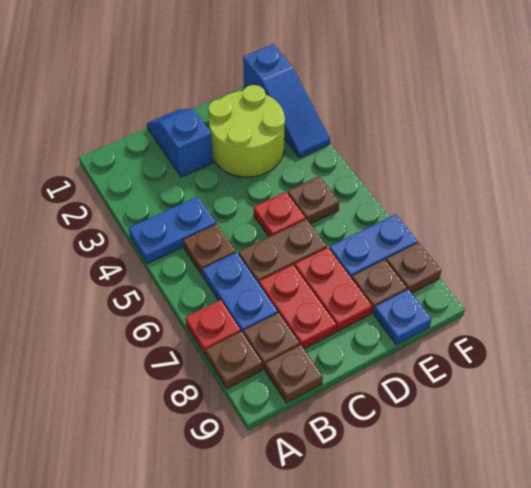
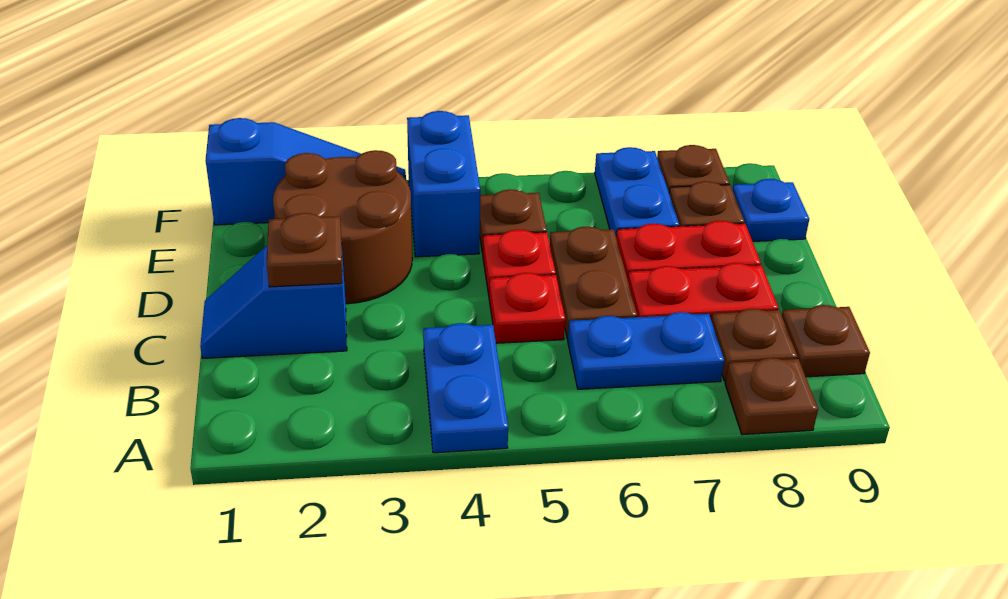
red 1x1 plate [185,300,241,356] -> red 1x1 plate moved to [489,273,565,343]
brown 1x1 plate [183,224,236,276] -> brown 1x1 plate moved to [267,213,342,287]
lime 2x2 round brick [208,85,285,177] -> brown 2x2 round brick [273,150,412,304]
none -> blue 1x2 brick [407,111,480,257]

